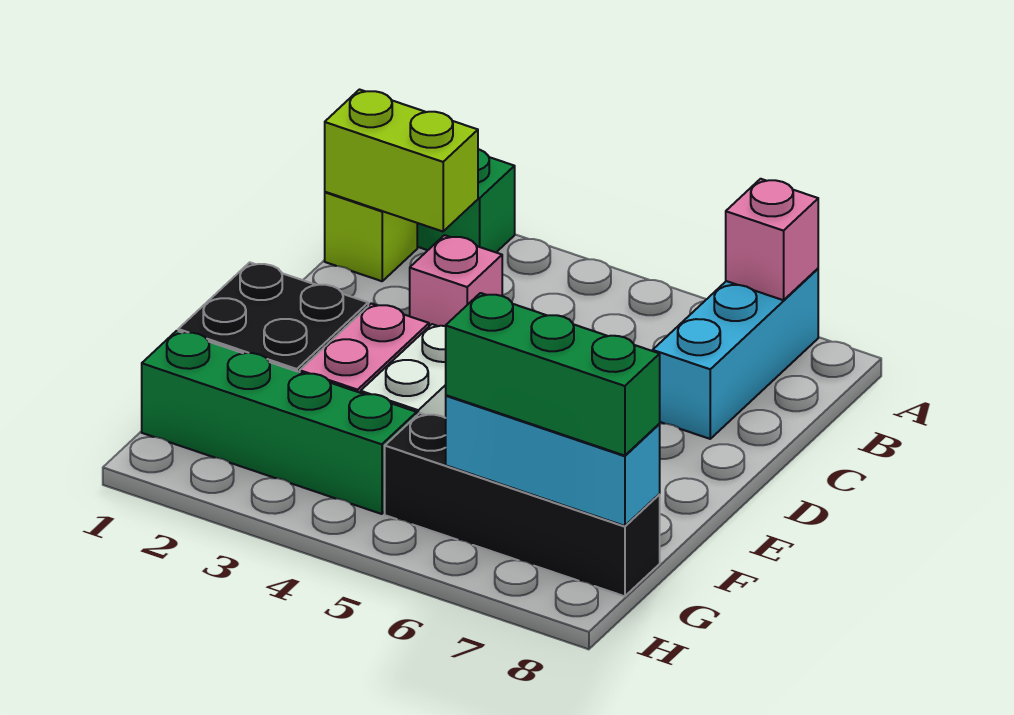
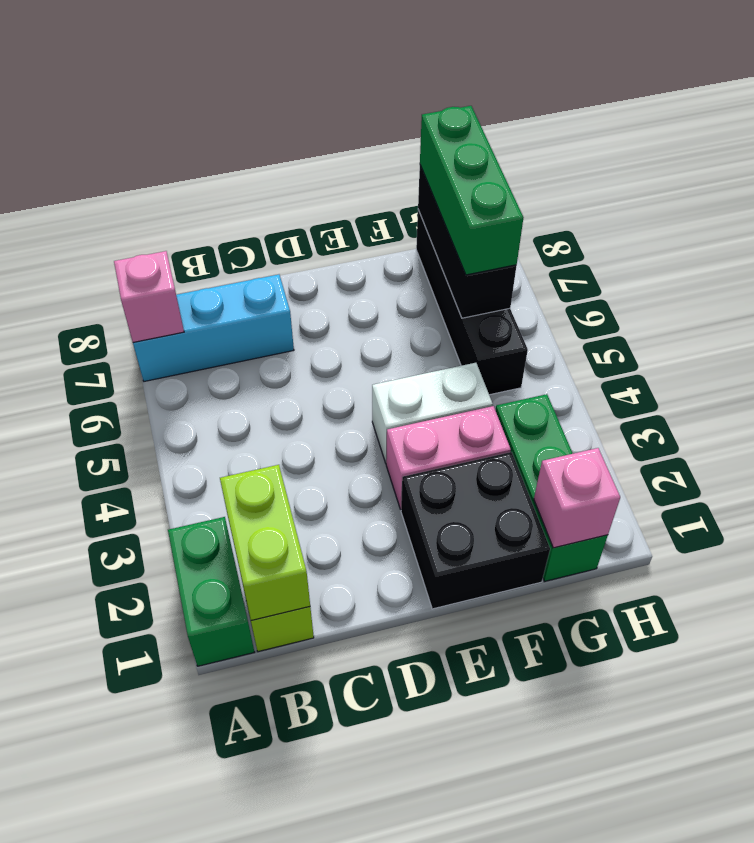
pink 1x1 brick [410,235,502,326] -> pink 1x1 brick moved to [534,448,620,548]
green 1x4 brick [142,331,417,514] -> green 1x3 brick [495,394,608,581]
cyan 1x3 brick [446,395,660,526] -> black 1x3 brick [418,165,517,318]

